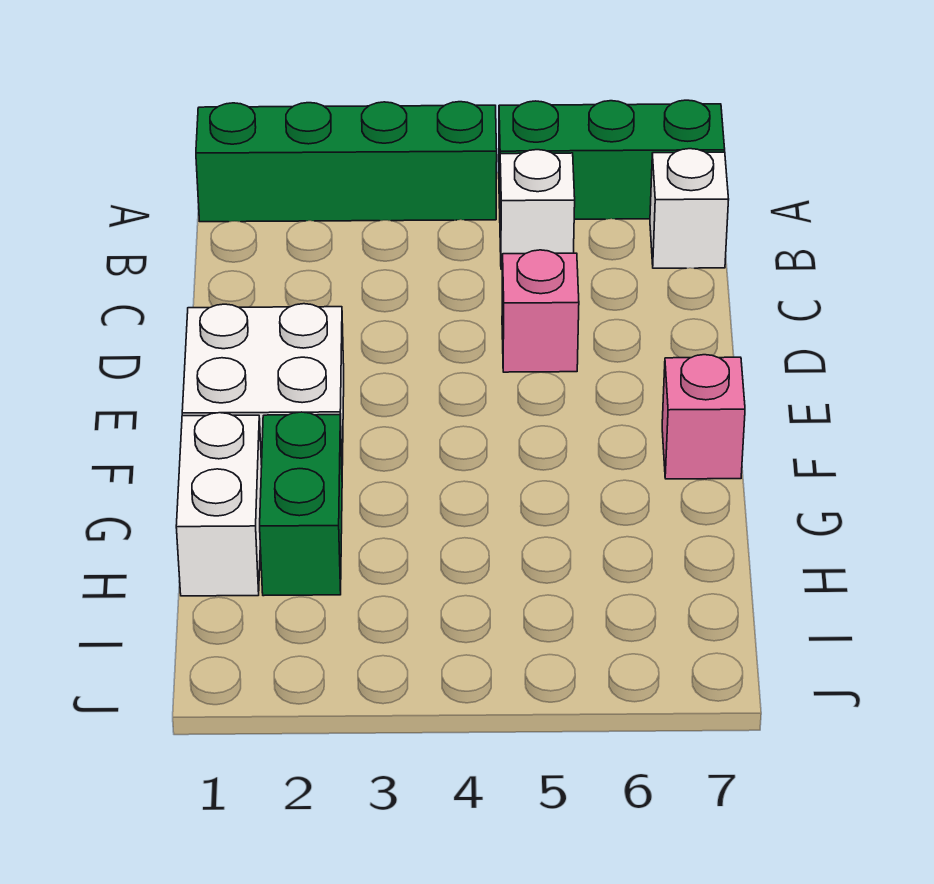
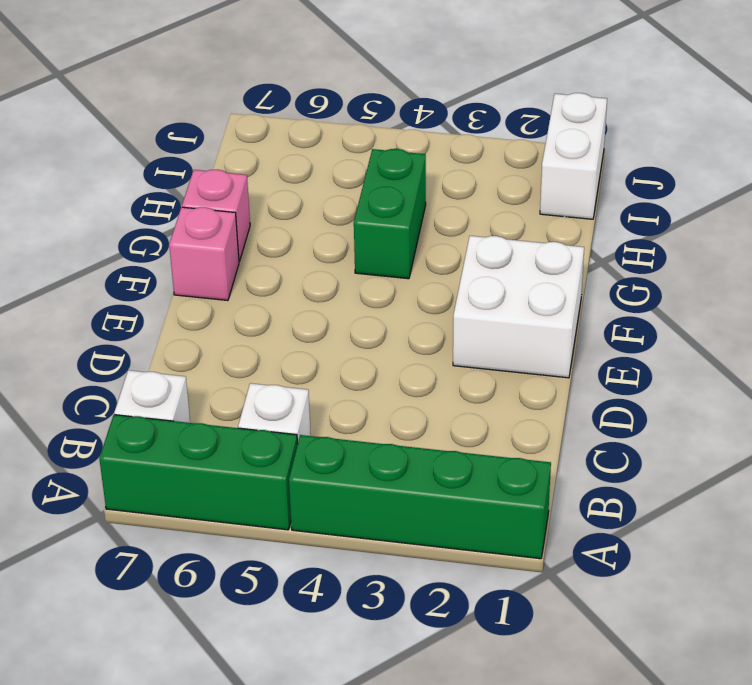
pink 1x1 brick [502,250,579,372] -> pink 1x1 brick moved to [182,170,250,261]
white 1x2 brick [176,413,262,596] -> white 1x2 brick moved to [540,93,607,219]
green 1x2 brick [260,412,342,596] -> green 1x2 brick moved to [354,149,426,279]

